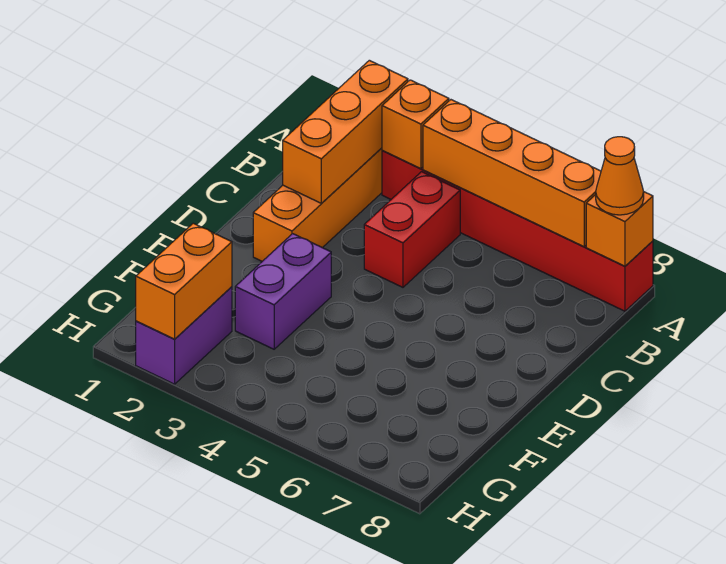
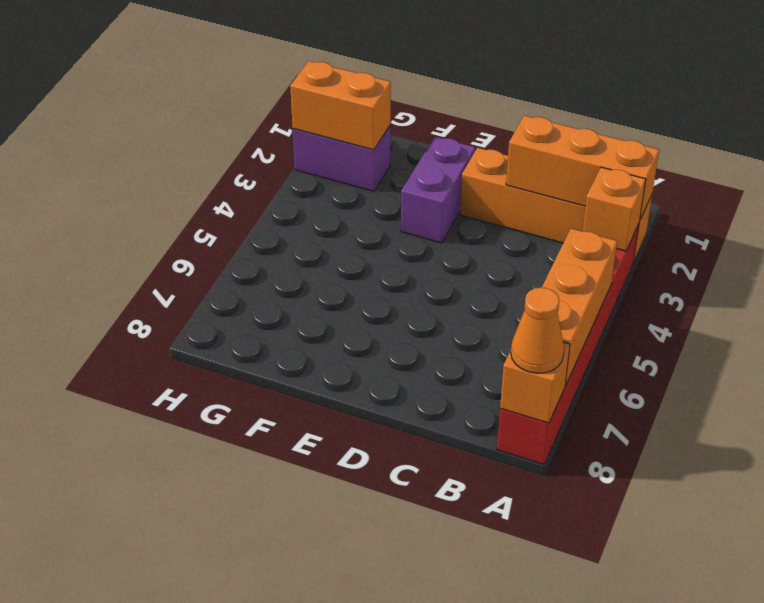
orange 1x4 brick [423,100,601,247] -> orange 1x3 brick [542,228,617,386]
red 1x2 brick [364,172,460,287] -> none
purple 1x2 brick [235,234,331,349] -> purple 1x2 brick turned to [401,137,475,243]

